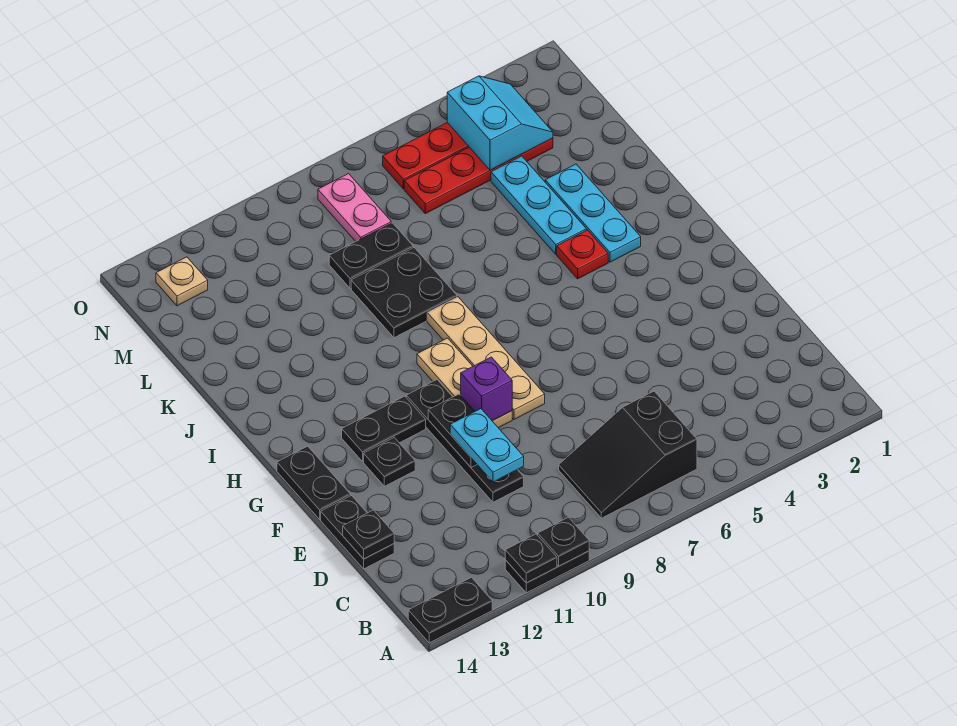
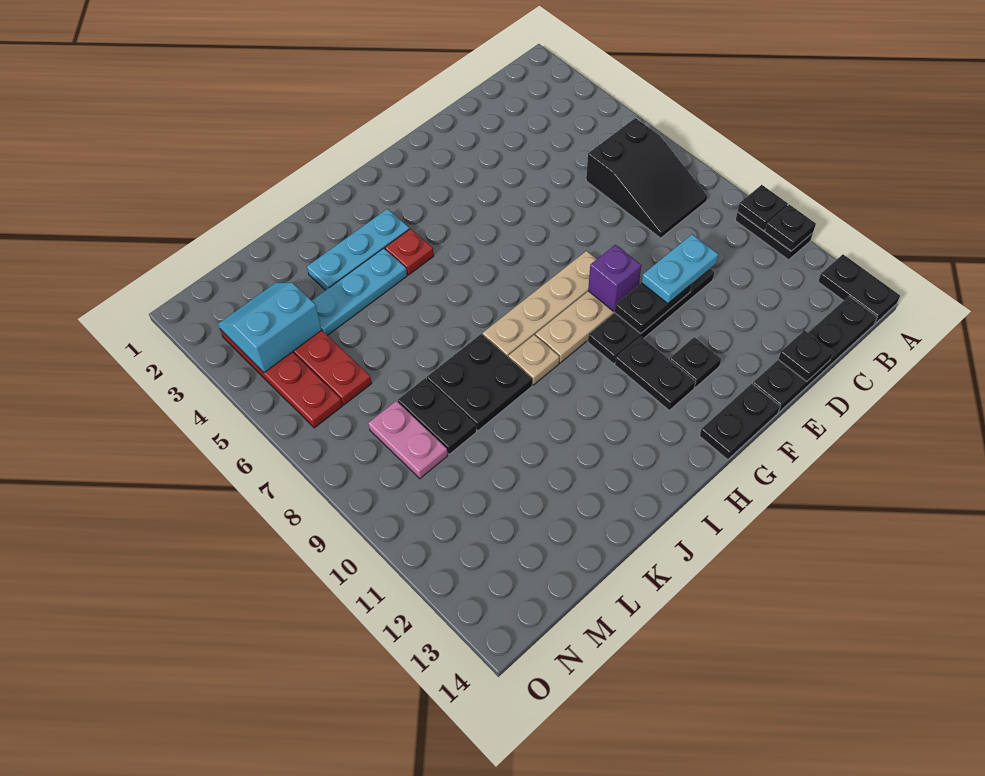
black 1x2 plate [321,496,394,569] -> black 1x4 plate [753,296,877,412]
pink 1x2 plate [318,174,391,241] -> pink 1x2 plate turned to [368,401,448,479]
tan 1x1 plate [156,257,208,306] -> tan 1x1 plate moved to [508,335,559,385]

